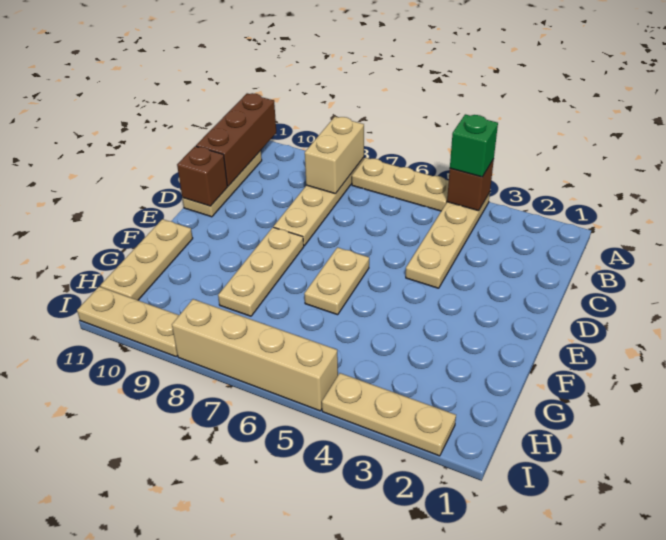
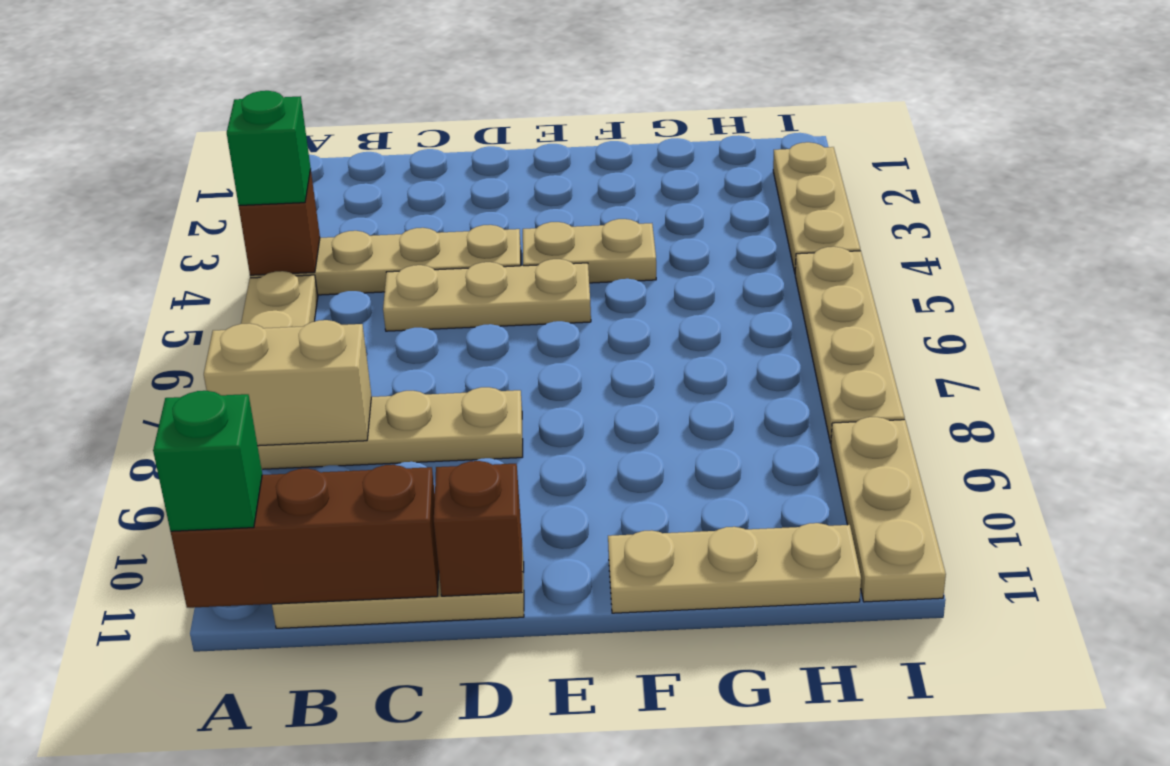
none -> green 1x1 brick [153,391,262,531]
tan 1x2 plate [304,248,369,315] -> tan 1x2 plate moved to [523,219,656,283]
tan 1x3 plate [218,227,304,316] -> tan 1x3 plate moved to [383,259,591,331]
tan 1x4 brick [172,299,338,411] -> tan 1x4 plate [795,247,905,443]

